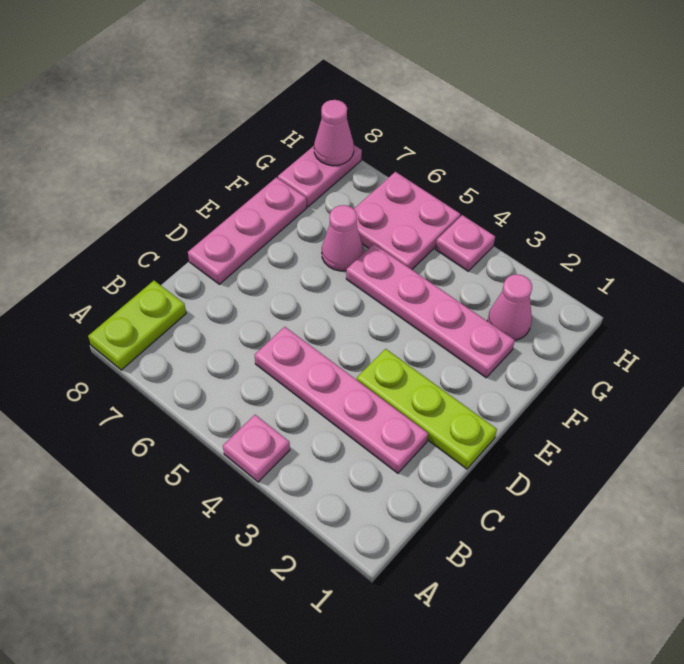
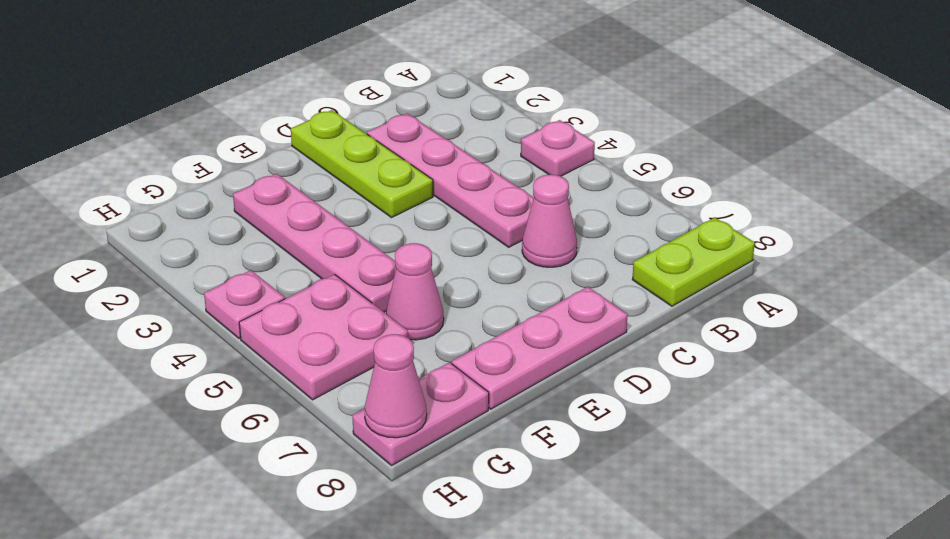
pink 1x1 cone [488,274,532,340] -> pink 1x1 cone moved to [522,175,577,267]

